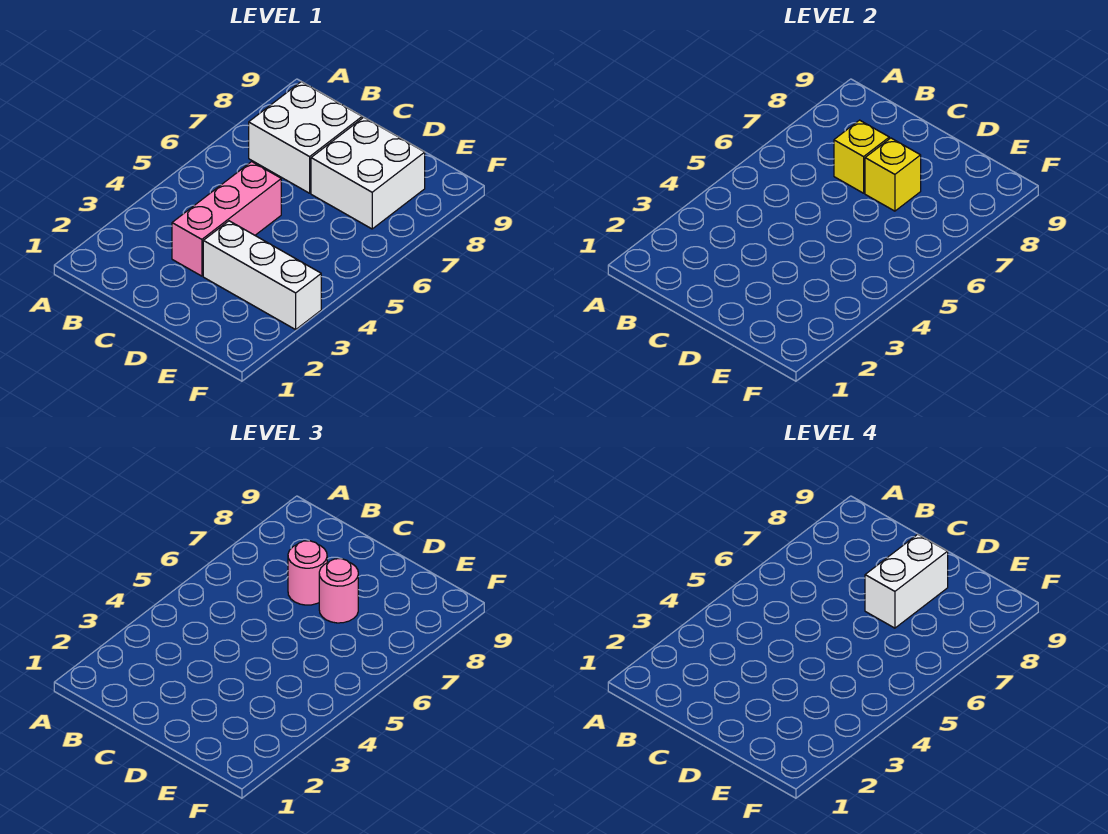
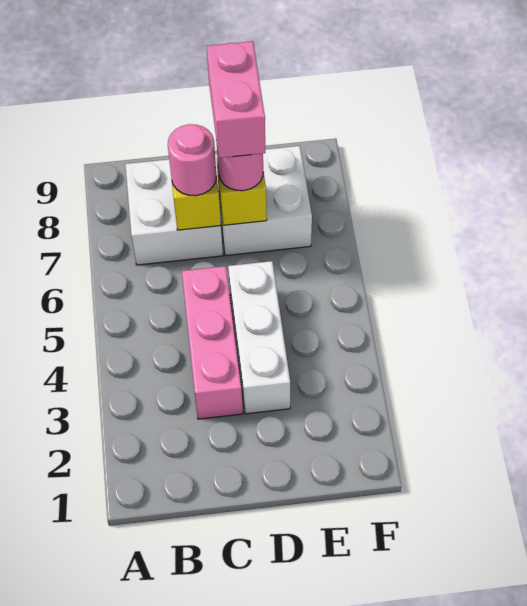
white 1x3 brick [203,221,321,330] -> white 1x3 brick turned to [228,261,290,414]
white 1x2 brick [865,534,948,628] -> pink 1x2 brick [207,41,265,158]

